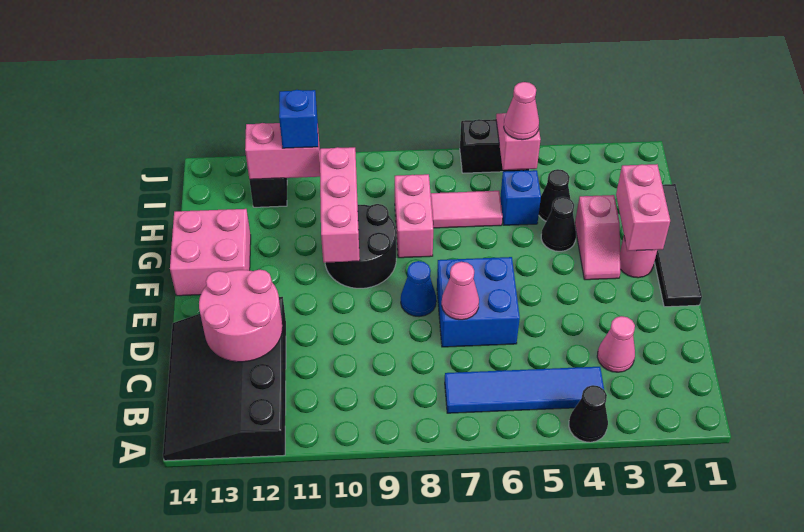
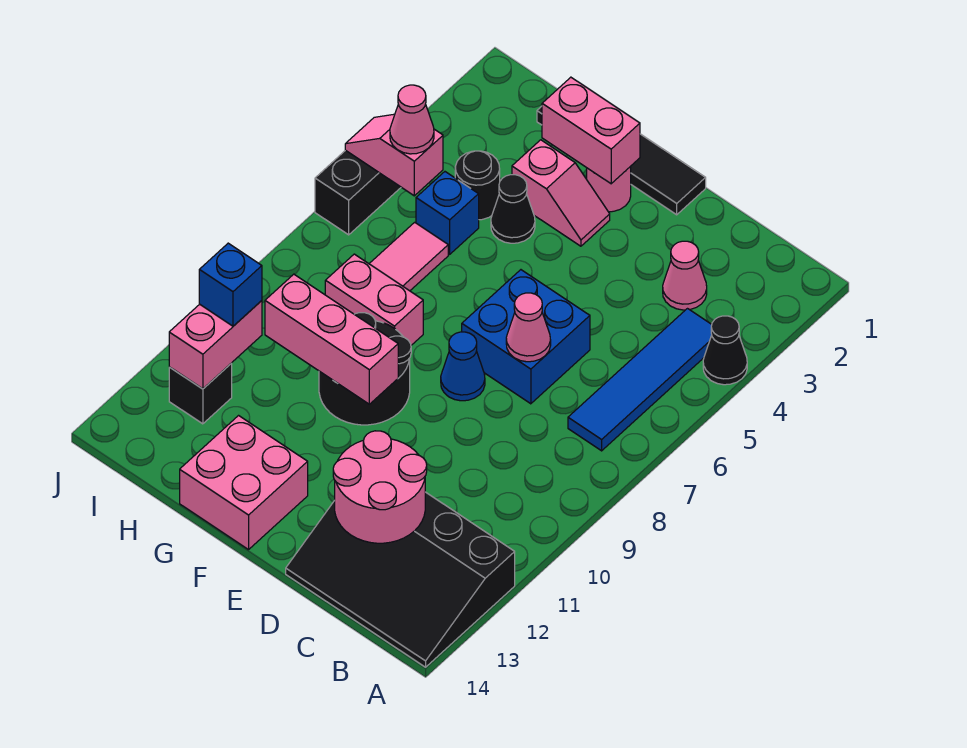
black 1x1 cone [539,169,571,221] -> black 1x1 round brick [455,151,500,220]

